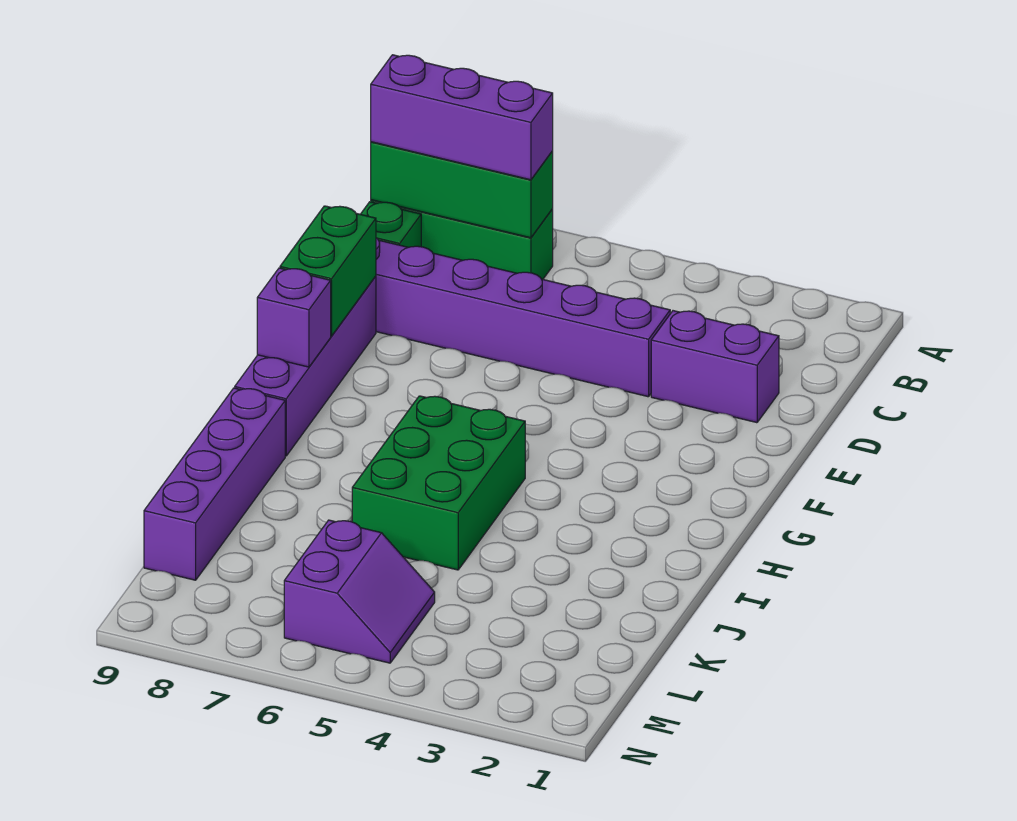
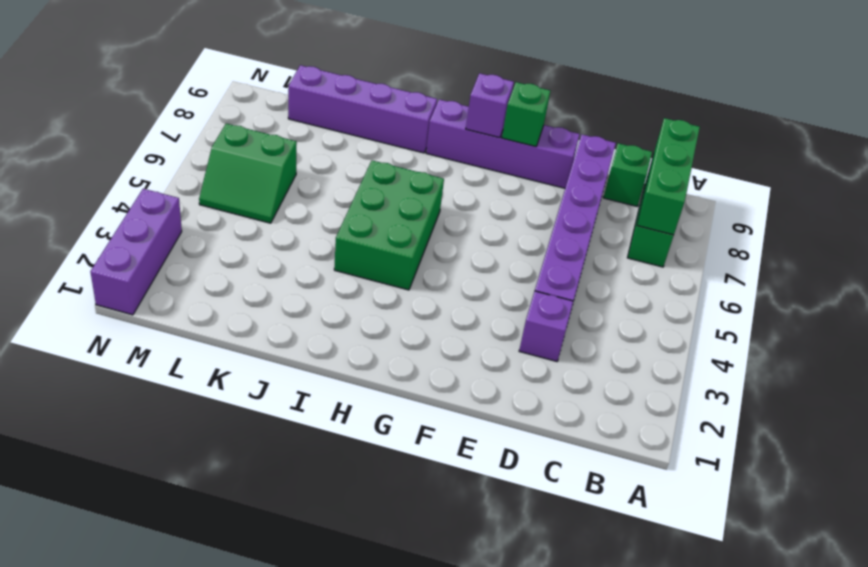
purple 1x3 brick [371,55,553,180] -> purple 1x3 brick moved to [90,189,182,315]
purple 1x2 brick [651,311,779,423] -> purple 1x1 brick [519,291,573,361]
green 1x2 brick [280,206,376,336] -> green 1x1 brick [502,82,550,147]
green 2x3 brick [352,396,525,570] -> green 2x3 brick turned to [334,160,444,290]
purple 2x2 slope [284,520,435,663] -> green 2x2 slope [199,124,297,223]

